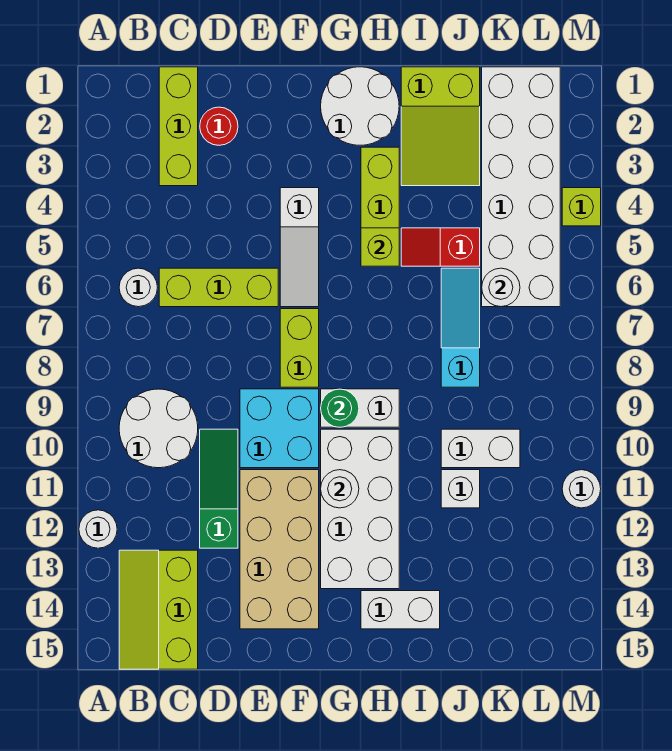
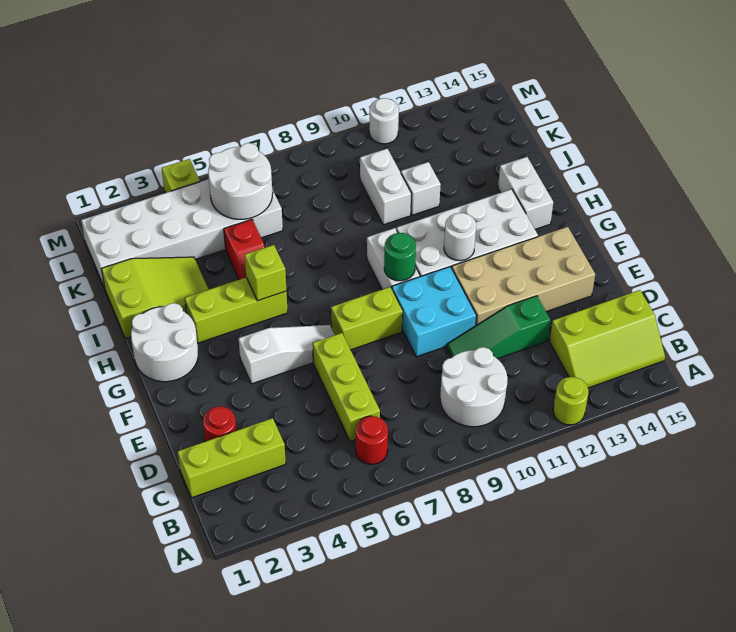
white 1x1 round brick [79,510,117,548] -> lime 1x1 round brick [553,377,588,425]
white 1x1 round brick [119,268,157,307] -> red 1x1 round brick [356,416,388,464]
cyan 1x3 slope [441,268,480,387] -> none
white 1x1 round brick [482,268,520,307] -> white 2x2 round brick [208,143,273,219]

